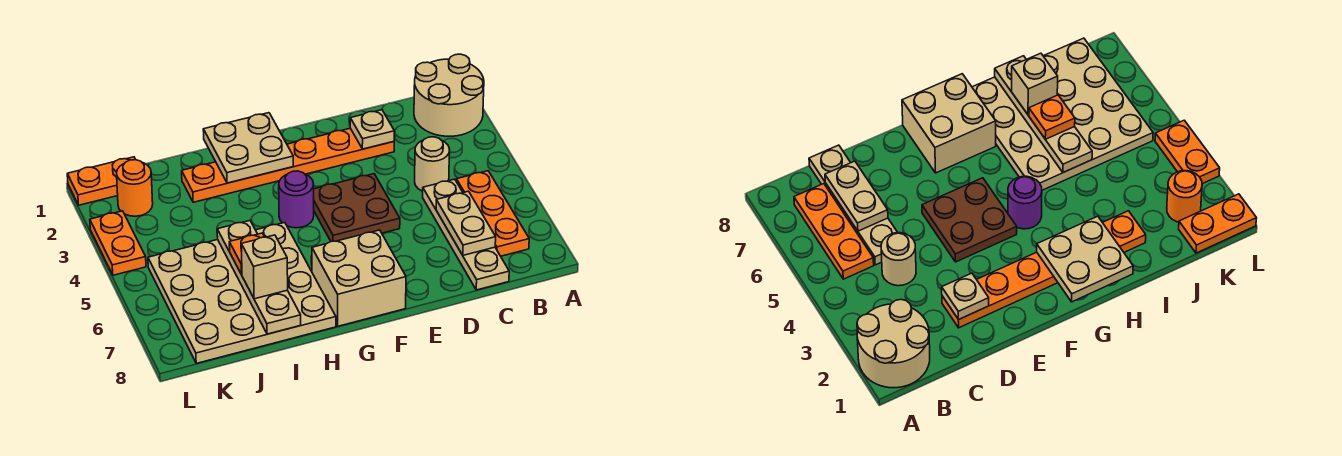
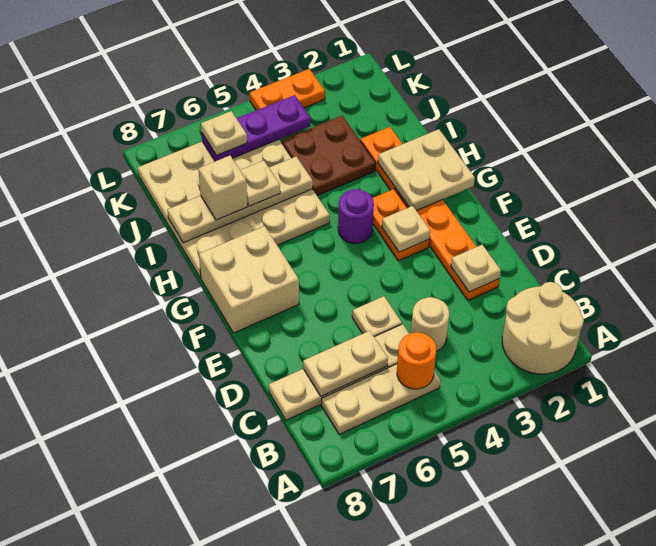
orange 1x3 plate [456,171,529,256] -> tan 1x3 plate [321,364,440,434]
none -> tan 1x1 plate [352,296,402,337]
brown 2x2 plate [314,174,400,242] -> brown 2x2 plate moved to [282,116,376,196]
none -> tan 1x1 plate [382,206,430,252]
orange 1x1 plate [229,233,264,275] -> tan 1x1 plate [240,161,280,206]
orange 1x2 plate [67,157,136,205] -> orange 1x2 plate moved to [373,189,429,261]
orange 1x1 round brick [117,160,153,216] -> orange 1x1 round brick moved to [397,333,436,389]
none -> purple 1x3 plate [202,95,311,161]
none -> tan 1x1 plate [201,111,247,155]

